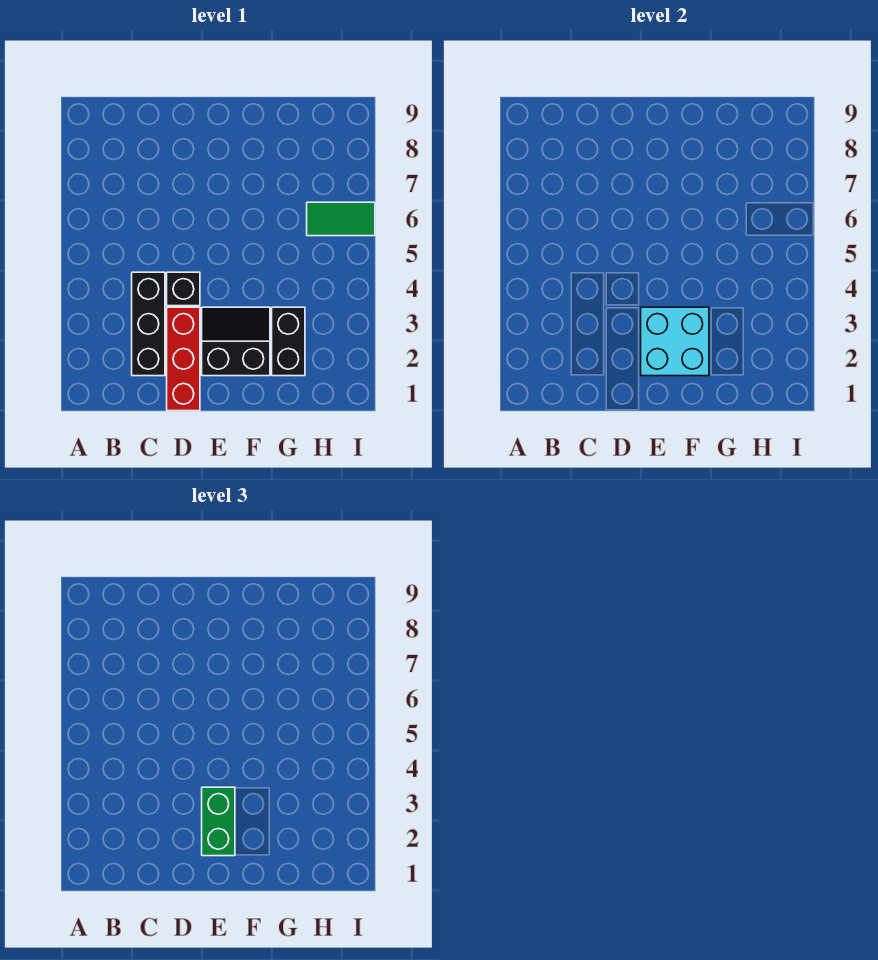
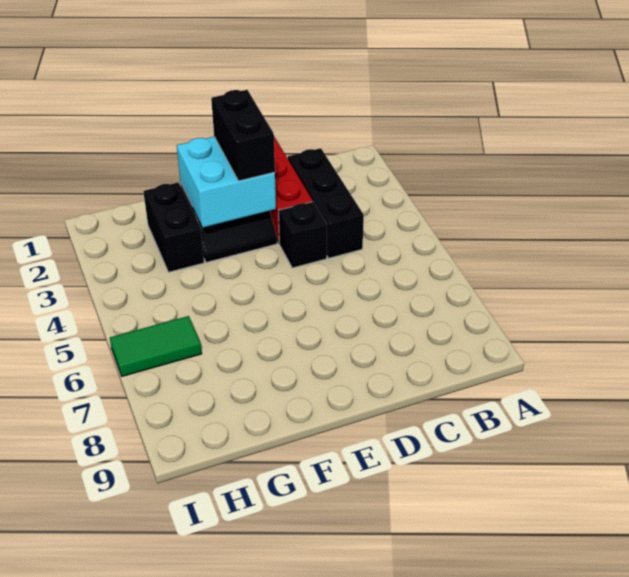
green 1x2 brick [202,787,235,856] -> black 1x2 brick [211,90,275,181]

